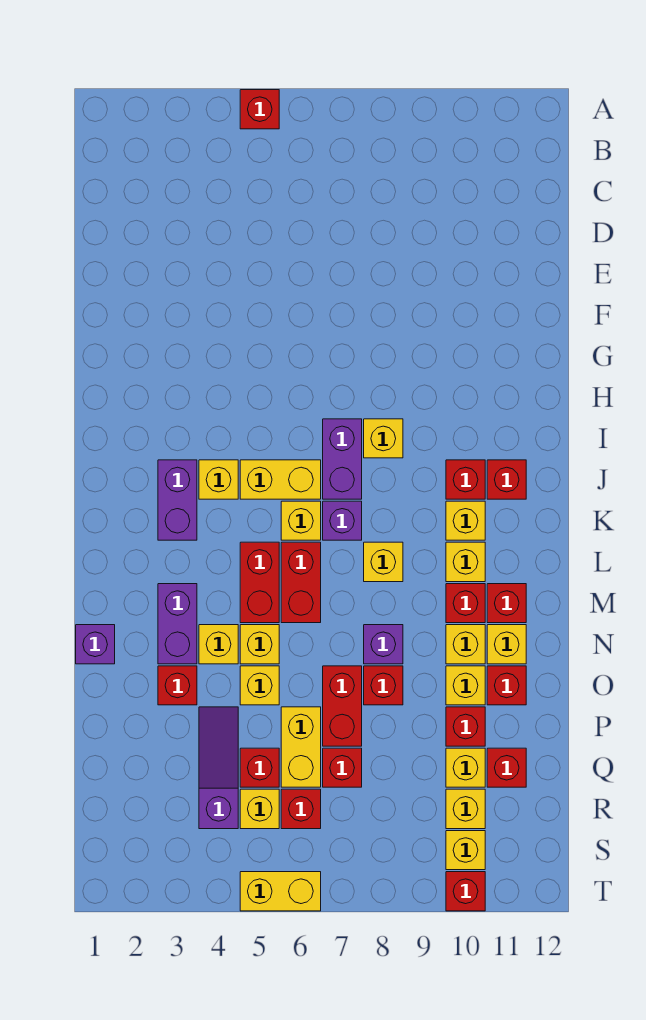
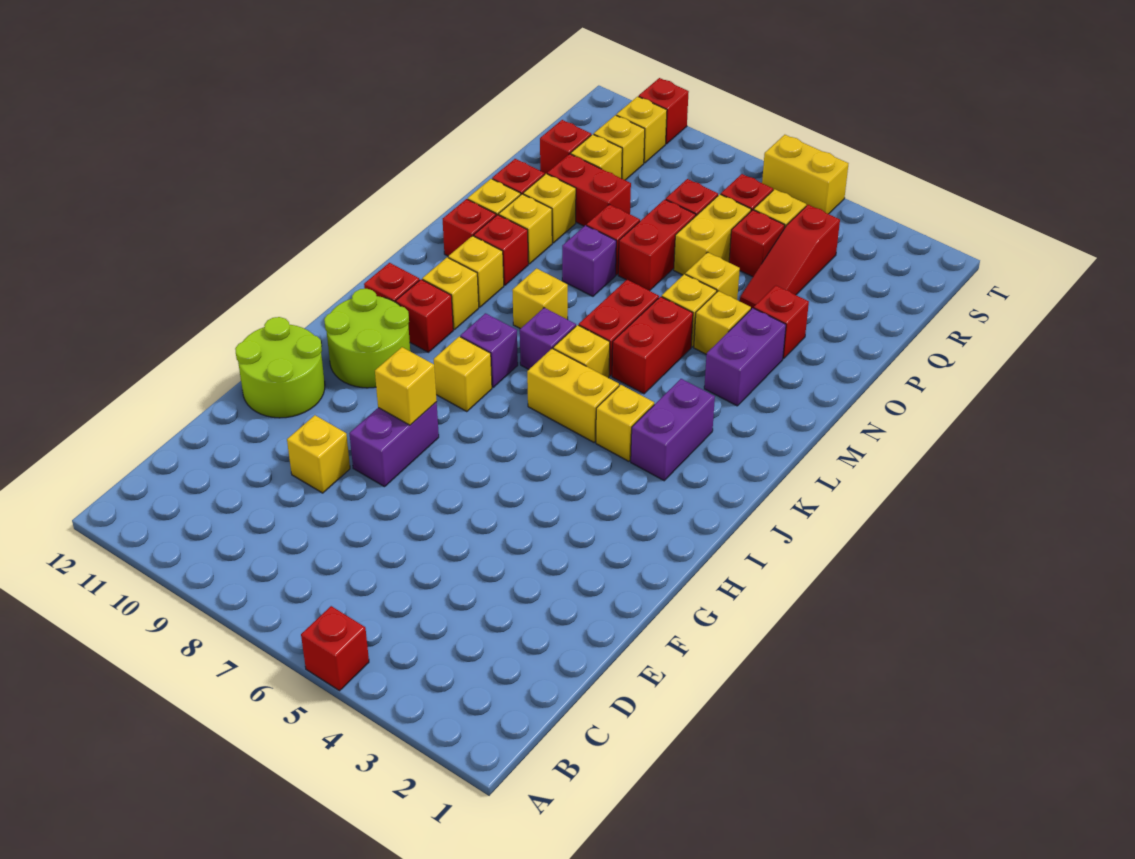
none -> yellow 1x1 brick [287,415,350,493]
none -> lime 2x2 round brick [235,317,325,418]
none -> yellow 1x1 brick [375,347,437,425]
none -> lime 2x2 round brick [324,289,410,388]
purple 1x2 brick [323,419,362,499] -> purple 1x2 brick moved to [349,402,439,487]
purple 1x1 brick [76,625,115,664] -> purple 1x1 brick moved to [460,313,518,387]
purple 1x3 slope [199,707,238,829] -> red 1x3 slope [740,205,840,309]
red 1x1 brick [446,707,485,746] -> red 1x2 brick [547,154,631,226]

